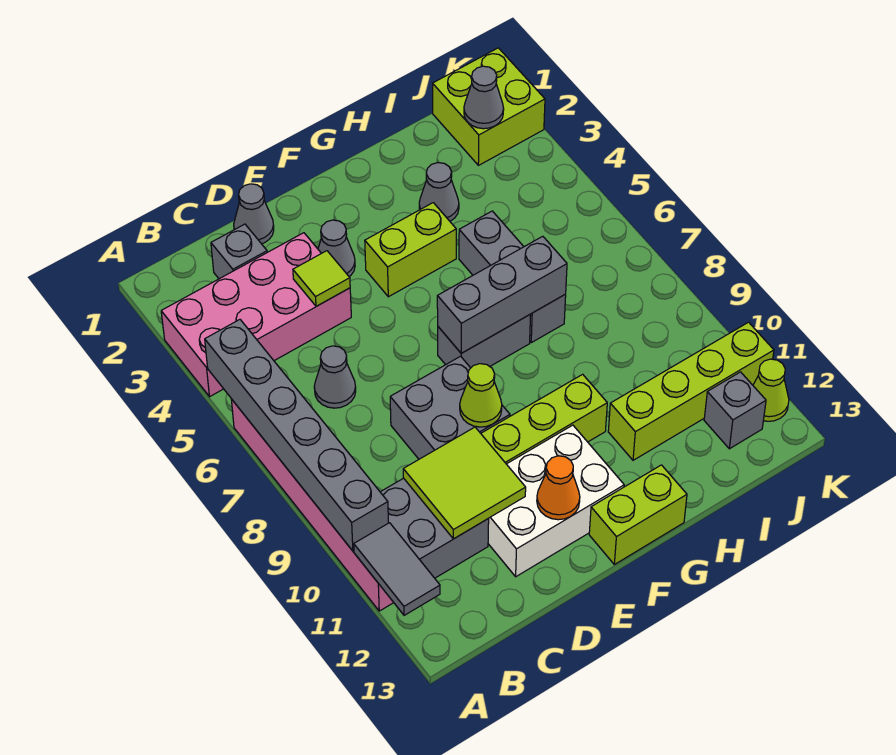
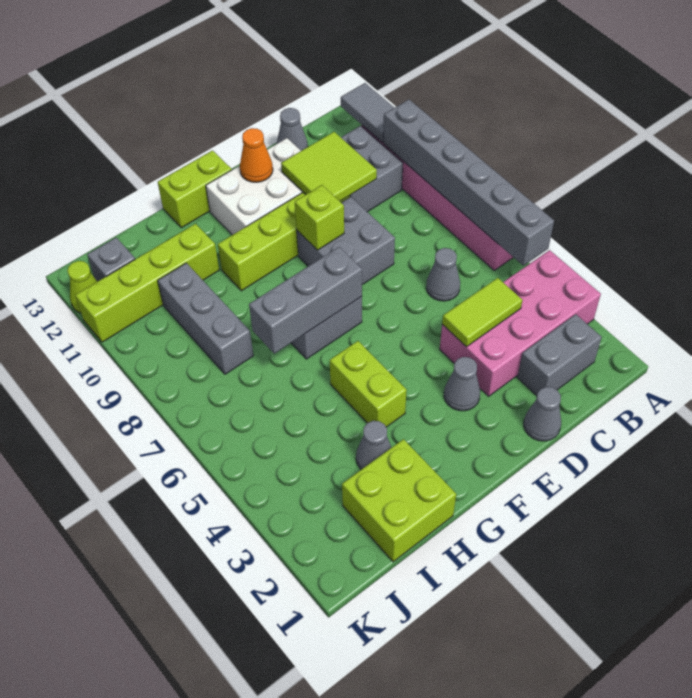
grey 1x1 brick [211,224,267,279] -> grey 1x2 brick [517,314,602,396]
lime 1x1 tile [293,251,350,306] -> lime 1x2 tile [442,278,522,347]
lime 1x1 cone [460,364,502,427] -> lime 1x1 brick [295,185,344,250]
lime 1x2 brick [365,203,456,297] -> lime 1x2 brick turned to [330,341,407,427]
grey 1x3 brick [459,211,566,343] -> grey 1x3 brick moved to [158,263,253,374]
lime 2x2 brick [433,48,545,165] -> lime 2x2 brick moved to [342,439,456,562]
grey 1x1 cone [464,66,504,129] -> grey 1x1 cone moved to [277,108,308,151]

